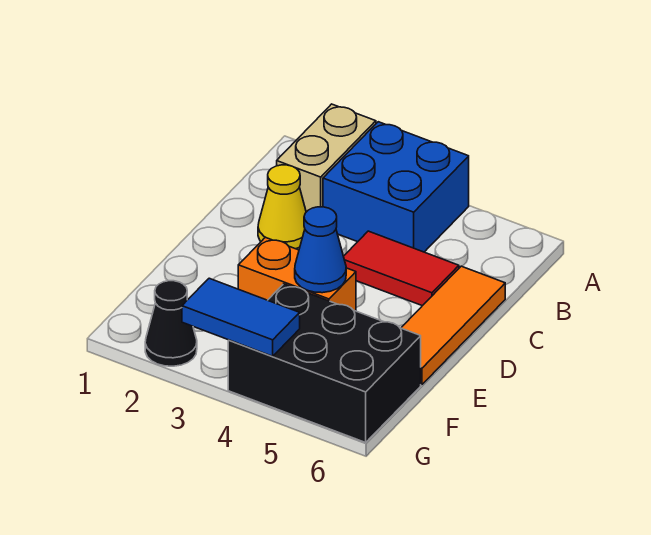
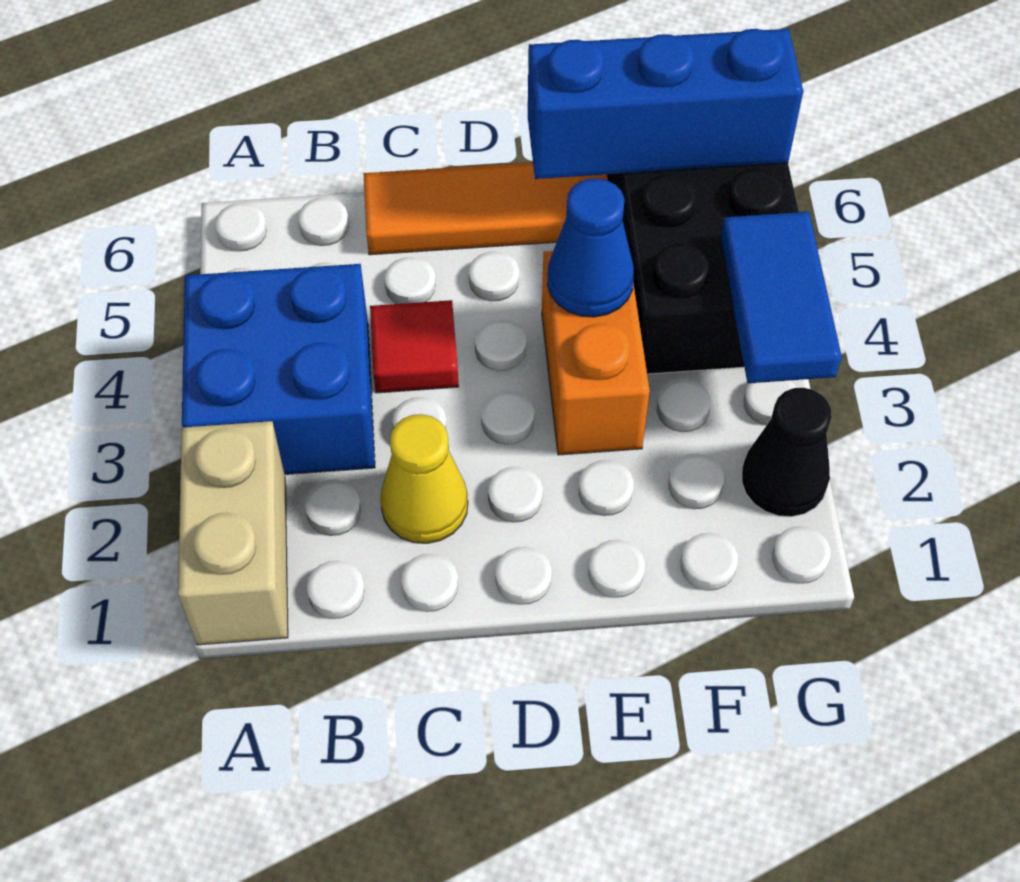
tan 1x2 brick [277,104,376,212] -> tan 1x2 brick turned to [178,421,288,645]
red 1x2 tile [344,231,459,306] -> red 1x1 tile [370,300,459,393]
none -> blue 1x3 brick [528,29,803,179]

